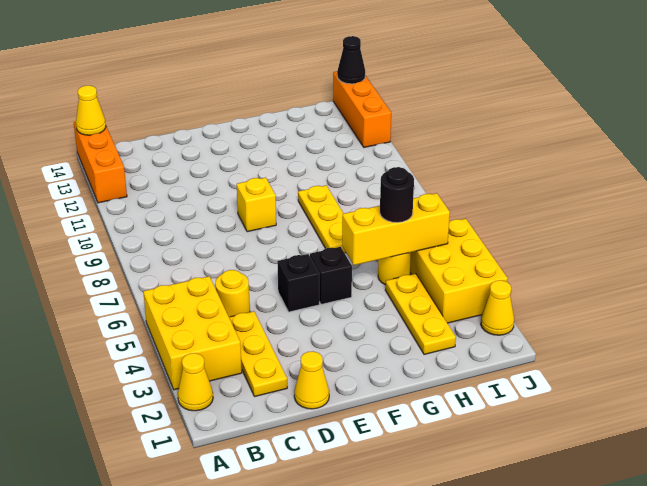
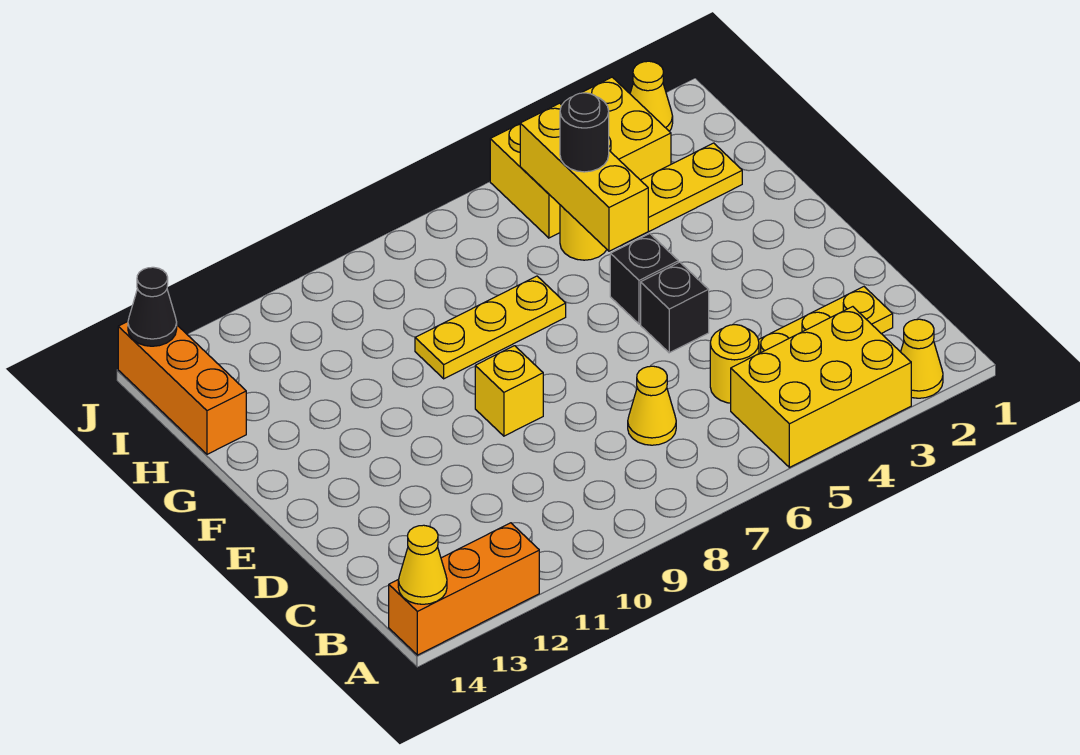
yellow 1x1 cone [294,351,329,409] -> yellow 1x1 cone moved to [628,366,676,445]
orange 1x3 brick [333,71,391,147] -> orange 1x3 brick turned to [118,322,246,454]

